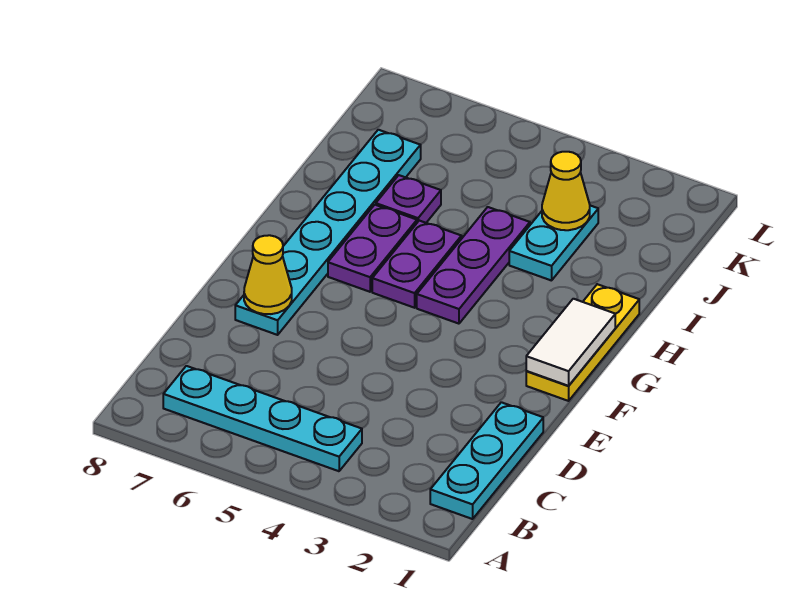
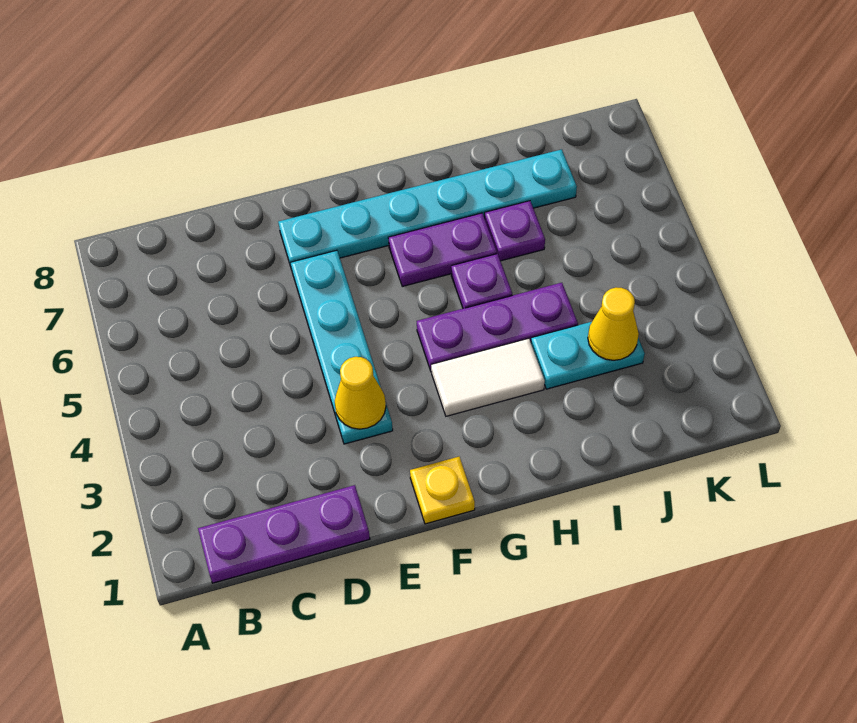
cyan 1x3 plate [430,402,543,519] -> purple 1x3 plate [198,485,370,583]
cyan 1x4 plate [163,366,362,471] -> cyan 1x4 plate moved to [291,250,393,444]
yellow 1x1 cone [244,235,292,314] -> yellow 1x1 cone moved to [335,357,386,429]
yellow 1x3 plate [526,284,639,401] -> yellow 1x1 plate [410,457,475,524]
white 1x2 tile [526,299,615,386] -> white 1x2 tile moved to [431,339,545,416]
purple 1x2 plate [372,221,462,308] -> purple 1x1 plate [451,254,512,308]

